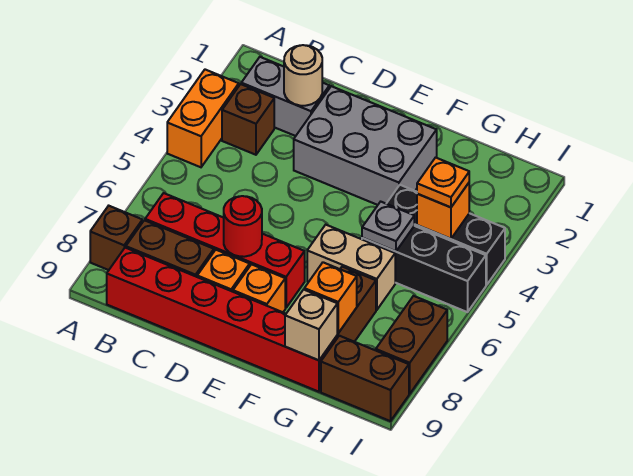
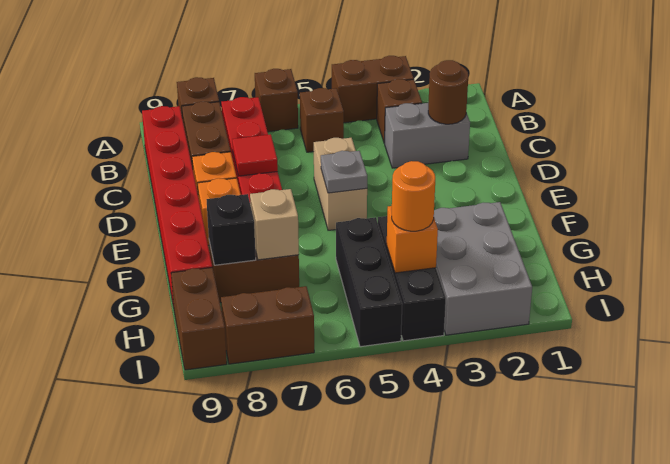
orange 1x2 brick [167,70,239,167] -> brown 1x2 brick [332,56,414,123]
none -> brown 1x1 brick [255,69,298,132]
grey 1x2 brick [241,57,329,136] -> grey 1x2 brick turned to [385,103,470,168]
none -> brown 1x1 brick [300,88,344,152]
tan 1x1 round brick [284,45,322,106] -> brown 1x1 round brick [428,60,468,124]
grey 2x3 brick [294,86,437,205] -> grey 2x3 brick moved to [434,202,532,335]
red 1x1 round brick [223,196,262,257] -> red 1x1 tile [232,134,278,176]
tan 1x2 brick [307,225,395,310] -> tan 1x2 brick moved to [314,138,367,230]
grey 1x1 plate [362,202,414,251] -> grey 1x1 plate moved to [321,151,367,193]
orange 1x1 brick [304,262,357,333] -> black 1x1 brick [206,194,256,265]
tan 1x1 brick [285,290,337,360] -> tan 1x1 brick moved to [250,189,299,260]
orange 1x1 plate [417,158,469,207] -> orange 1x1 round brick [392,161,435,231]

